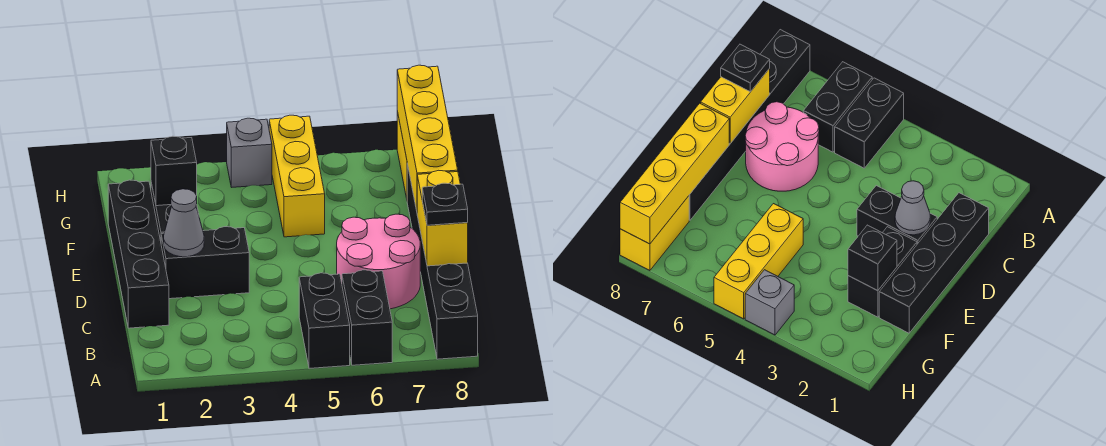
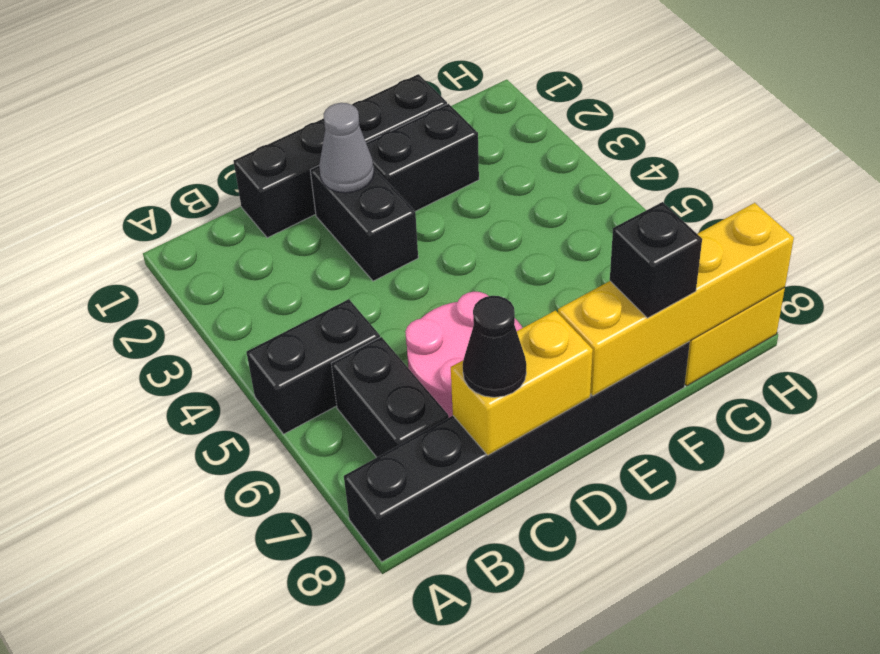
black 1x2 brick [342,270,392,365] -> black 1x2 brick turned to [331,337,449,457]
black 1x1 plate [422,183,468,225] -> black 1x1 cone [463,296,526,397]
black 1x1 brick [151,136,197,206] -> black 1x1 brick moved to [610,202,702,318]
yellow 1x3 brick [269,115,325,237] -> none
grey 1x1 brick [227,118,272,187] -> none

